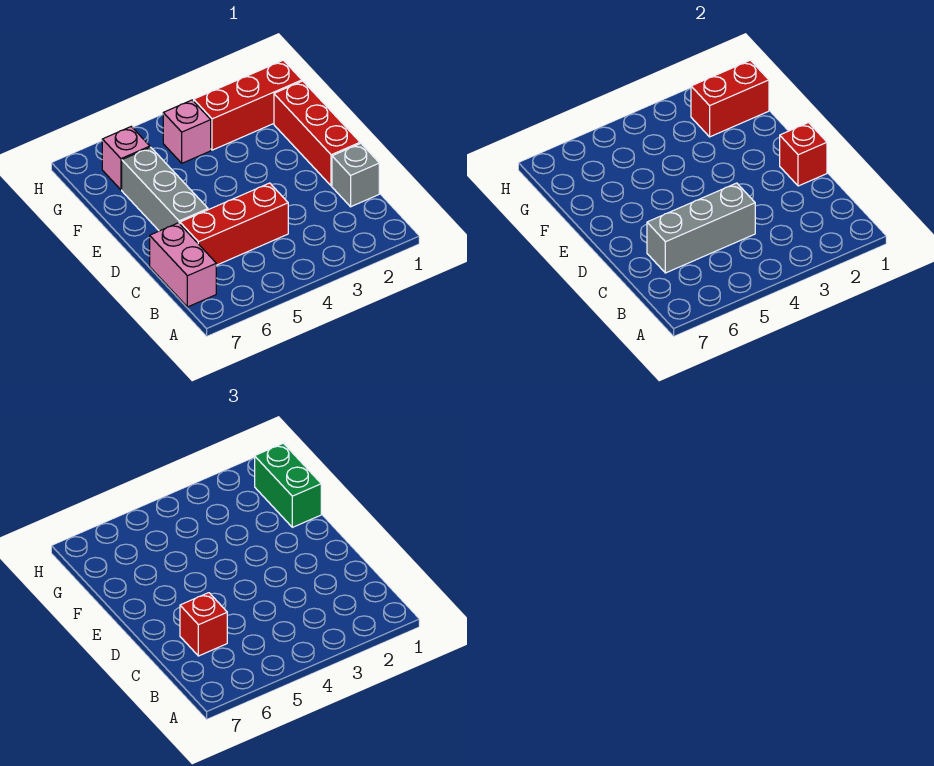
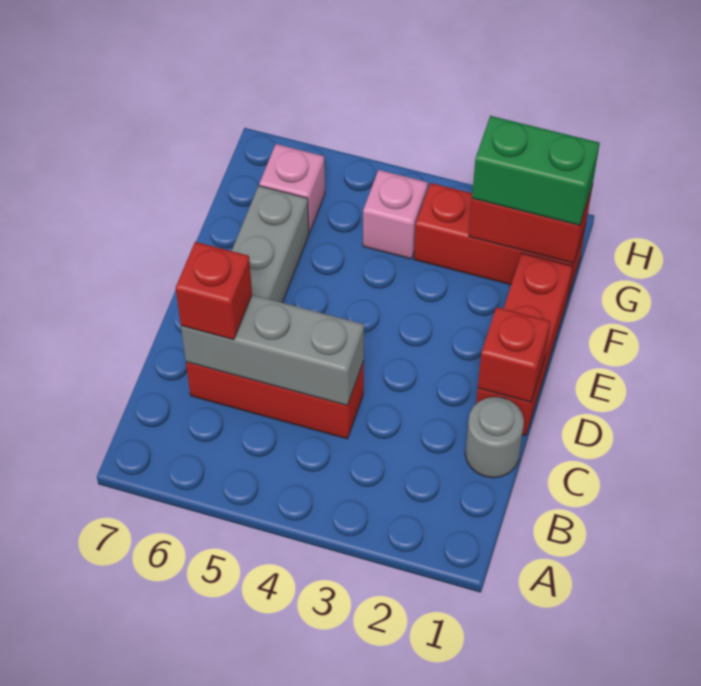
pink 1x2 brick [150,223,216,307] -> none
grey 1x1 brick [332,143,379,207] -> grey 1x1 round brick [465,397,524,478]
green 1x2 brick [255,443,321,527] -> green 1x2 brick turned to [472,116,600,226]

